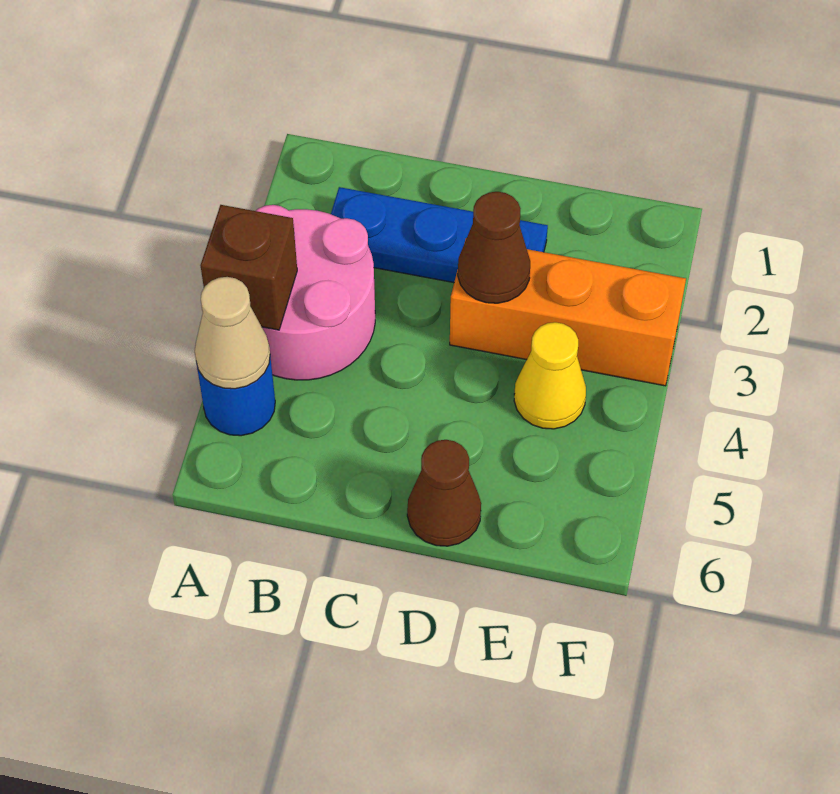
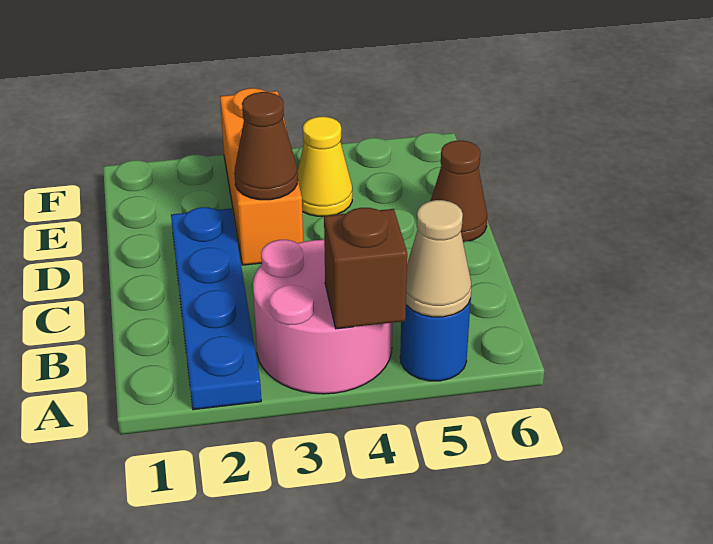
blue 1x3 plate [331,187,548,283] -> blue 1x4 plate [171,207,261,410]

